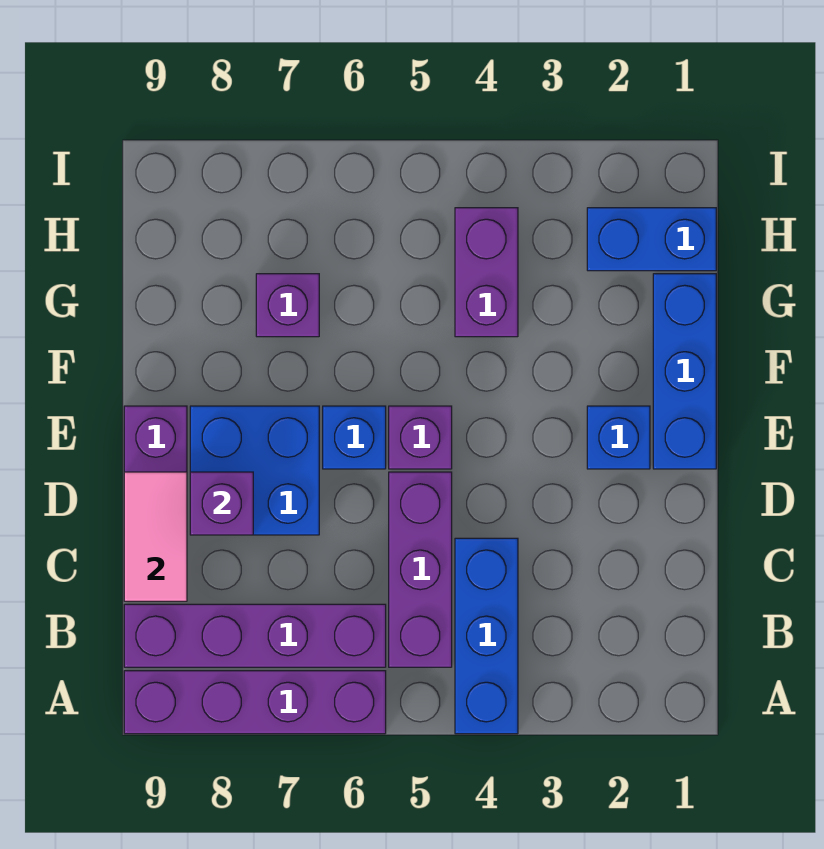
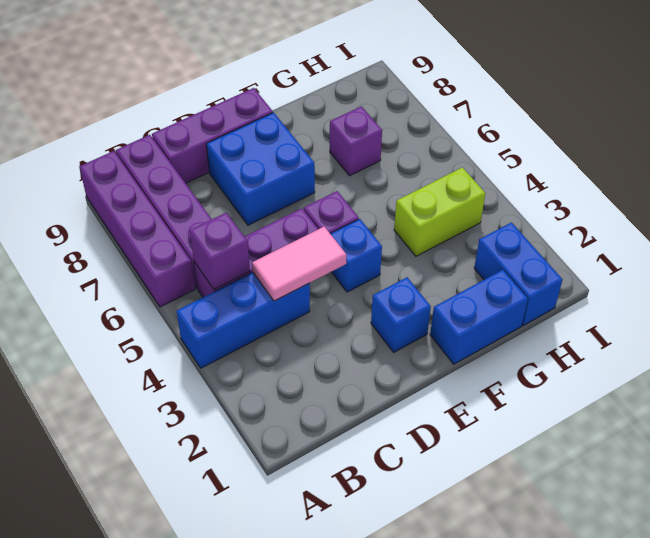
pink 1x2 tile [124,472,187,601] -> pink 1x2 tile moved to [252,227,346,301]
purple 1x1 brick [190,472,253,535] -> purple 1x1 brick moved to [190,213,250,289]
blue 1x3 brick [653,274,716,469] -> blue 1x2 brick [430,270,528,364]
blue 1x1 brick [323,406,386,469] -> blue 1x1 brick moved to [330,219,382,292]
purple 1x2 brick [455,208,518,337] -> lime 1x2 brick [394,167,485,256]

